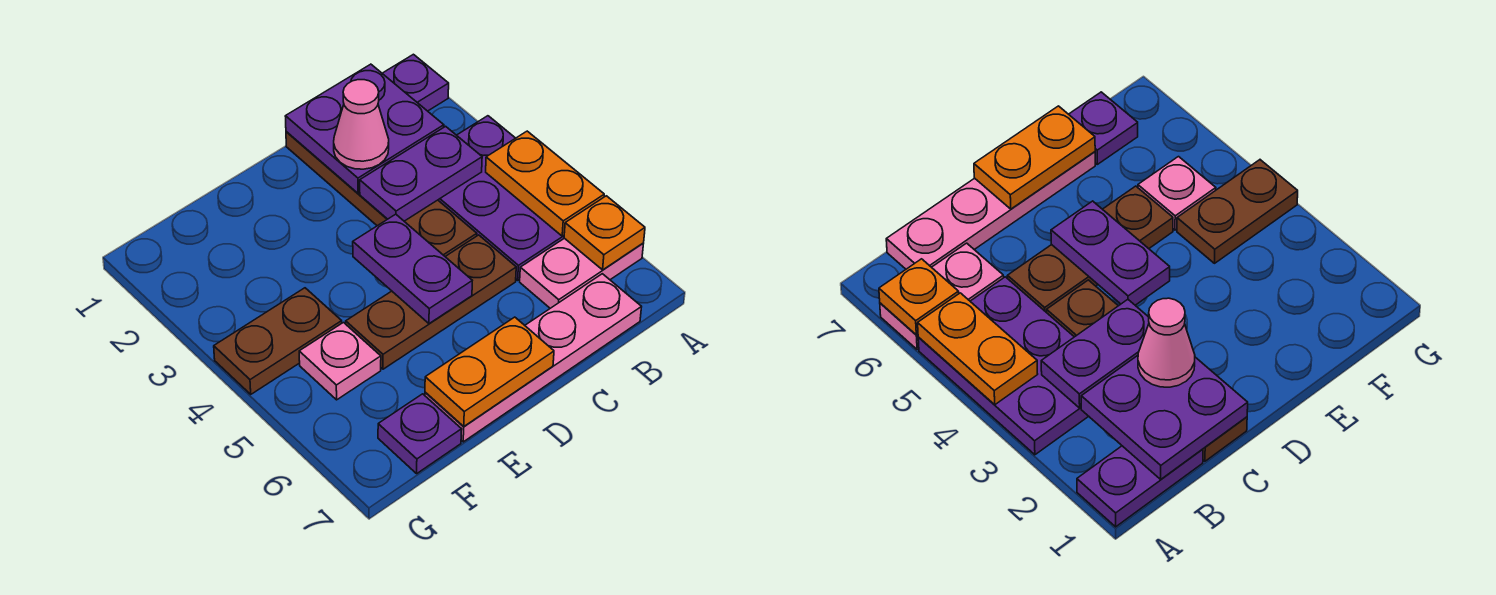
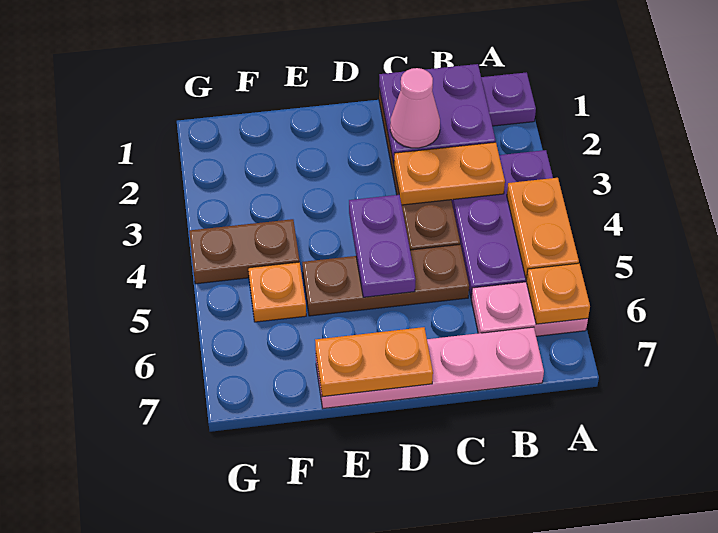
purple 1x2 plate [360,126,482,221] -> orange 1x2 plate [394,142,505,205]
pink 1x1 plate [299,323,381,400] -> orange 1x1 plate [248,262,306,322]
purple 1x1 plate [378,394,462,474] -> none

